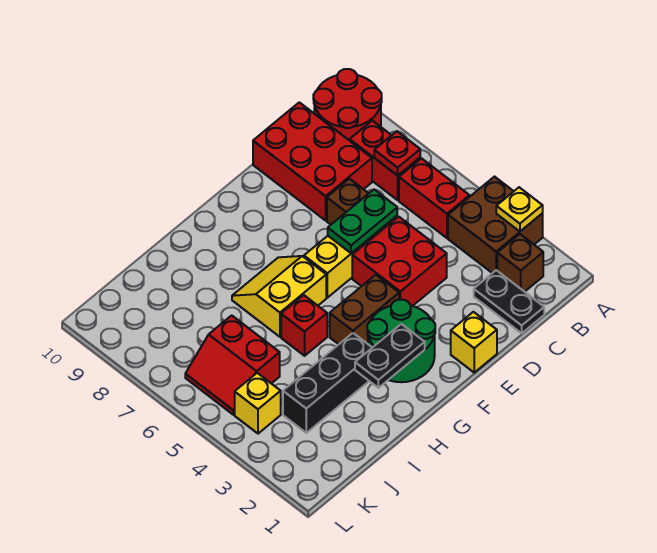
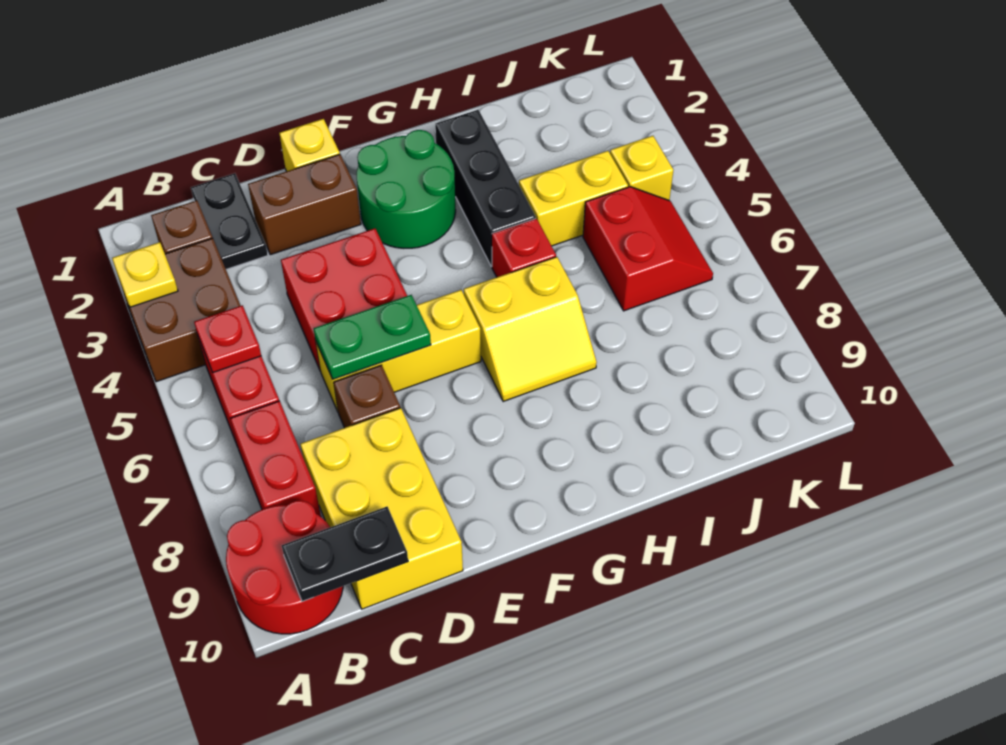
red 1x1 plate [374,131,420,176] -> red 1x1 plate moved to [194,305,261,372]
red 2x3 brick [253,102,372,220] -> yellow 2x3 brick [300,408,463,609]
brown 1x2 brick [330,275,399,344] -> brown 1x2 brick moved to [248,154,361,255]
black 1x2 plate [355,324,425,388] -> black 1x2 plate moved to [282,507,408,601]
black 1x3 brick [283,333,372,433] -> black 1x3 brick turned to [435,110,536,267]
none -> yellow 1x2 brick [519,151,628,246]

